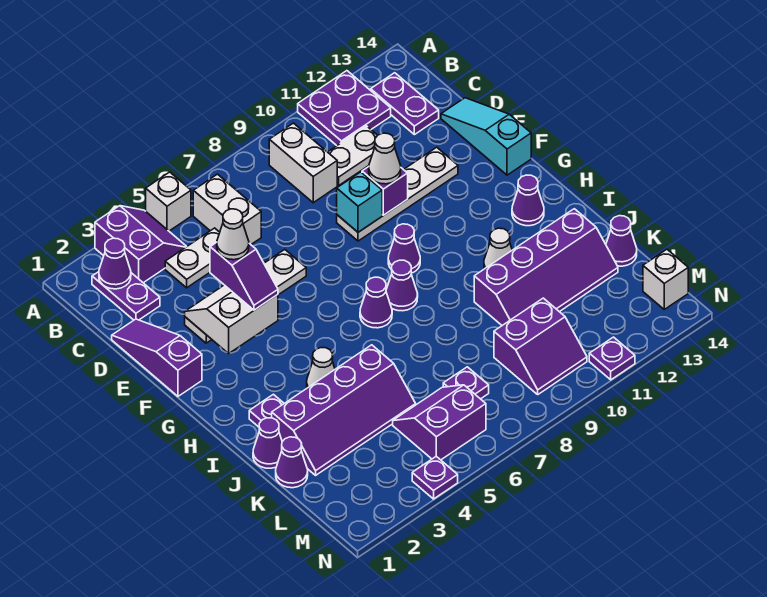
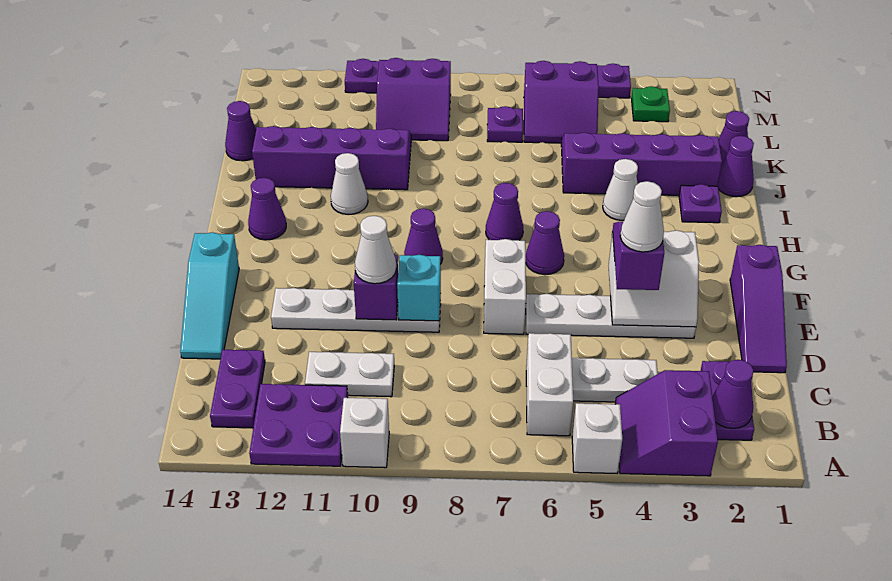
white 1x2 brick [269,123,337,203] -> white 1x2 brick moved to [484,239,526,334]
purple 1x1 cone [386,260,418,311] -> purple 1x1 cone moved to [526,211,564,274]
purple 2x2 slope [494,298,587,394] -> purple 2x2 slope turned to [376,58,451,141]
none -> green 1x1 plate [632,86,670,122]
white 1x1 brick [643,249,688,309] -> white 1x1 brick moved to [340,398,389,468]

